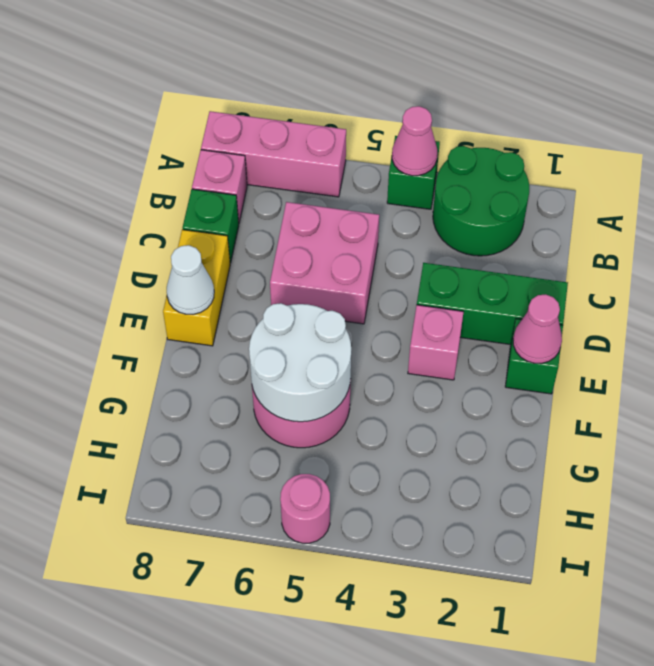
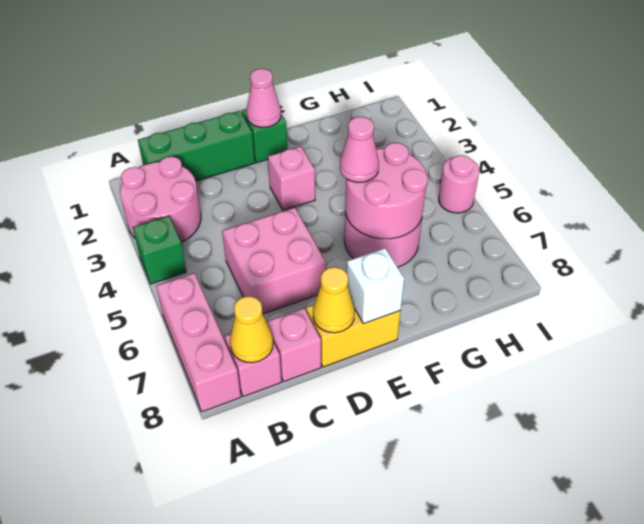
green 2x2 round brick [433,146,529,256] -> pink 2x2 round brick [120,156,201,242]
pink 1x1 cone [392,106,437,176] -> pink 1x1 cone moved to [340,117,379,182]
none -> yellow 1x1 cone [230,296,273,363]
green 1x1 brick [183,189,239,263] -> pink 1x1 brick [266,308,321,382]
green 1x3 brick [417,263,568,345] -> green 1x3 brick turned to [138,111,255,181]
none -> yellow 1x1 cone [313,267,355,333]
white 1x1 cone [167,245,214,314] -> white 1x1 brick [347,248,404,324]
white 2x2 round brick [249,303,351,422] -> pink 2x2 round brick [345,143,428,239]

